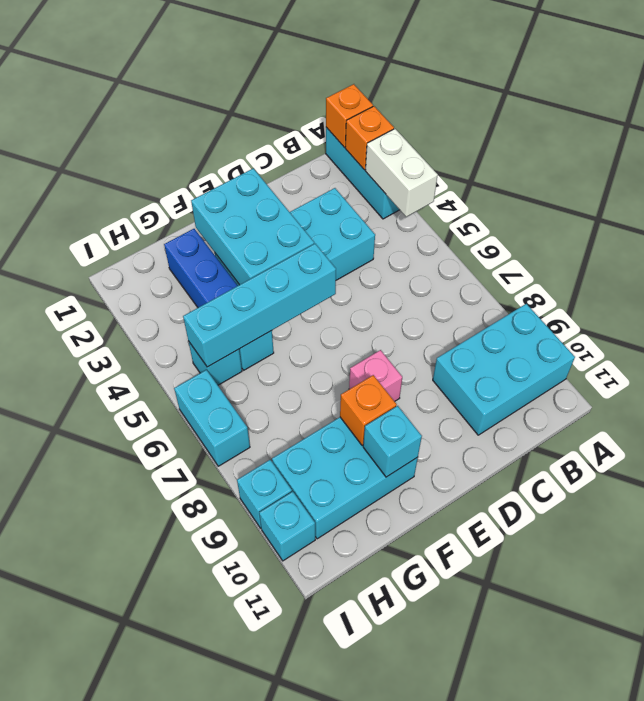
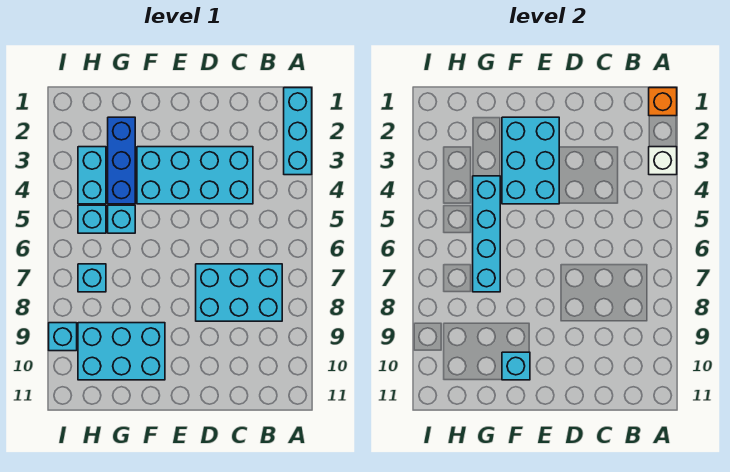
orange 1x1 brick [345,106,394,170] -> none
white 1x2 brick [366,129,438,217] -> white 1x1 brick [649,147,677,175]
cyan 2x3 brick [433,304,575,435] -> cyan 2x3 brick moved to [196,264,282,321]
cyan 1x4 brick [183,244,336,367] -> cyan 1x4 brick turned to [473,176,500,292]
pink 1x1 brick [349,350,402,401] -> none
orange 1x1 brick [340,375,397,446] -> none
cyan 1x2 brick [174,370,250,466] -> cyan 1x2 brick moved to [78,147,106,204]
cyan 1x1 brick [259,492,315,561] -> cyan 1x1 brick moved to [78,264,106,292]

